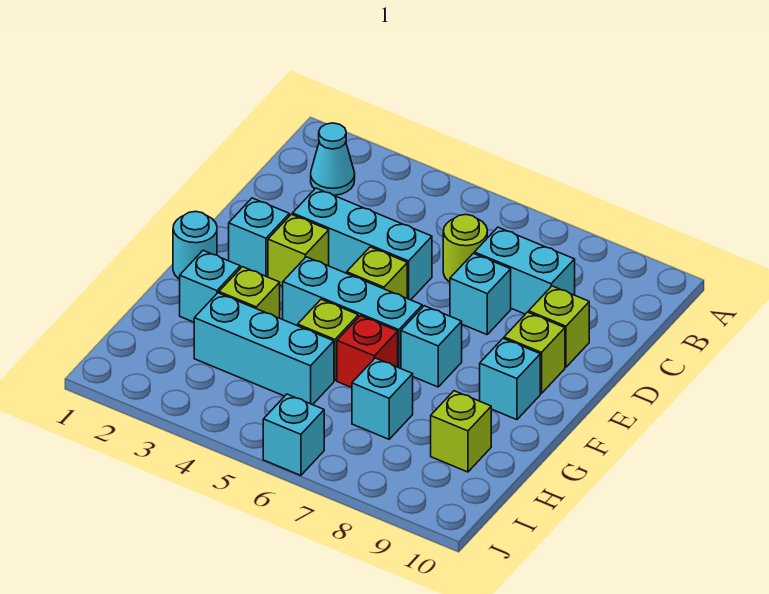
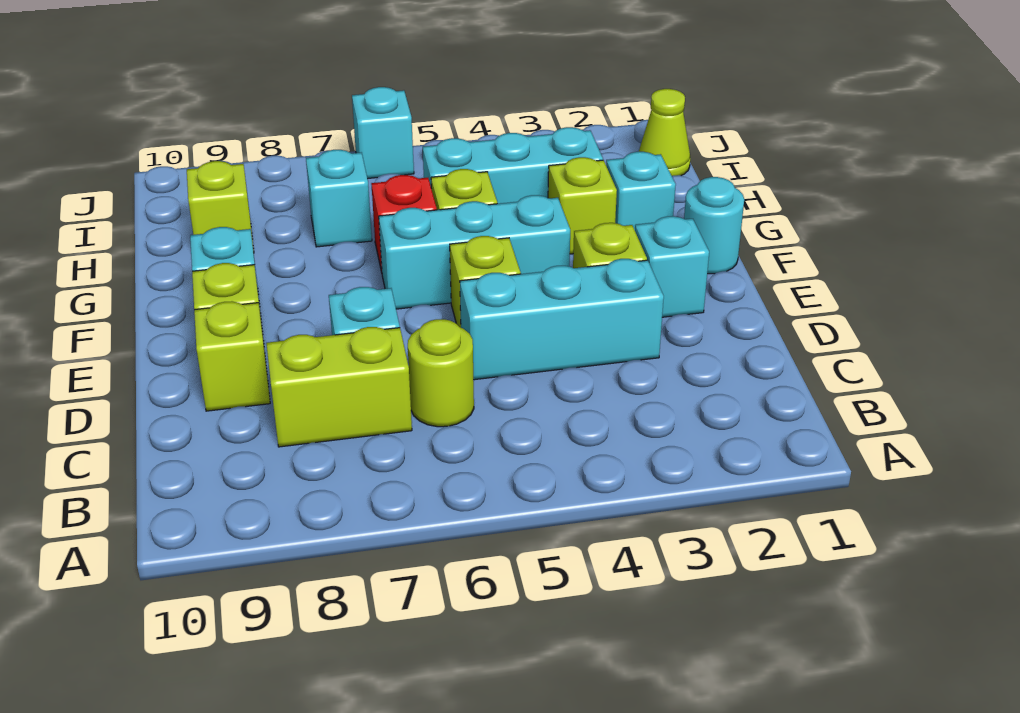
cyan 1x1 cone [311,123,355,195] -> none
cyan 1x2 brick [474,227,575,314] -> lime 1x2 brick [266,327,412,447]
cyan 1x1 brick [401,306,462,387] -> none
none -> lime 1x1 cone [639,89,690,176]

